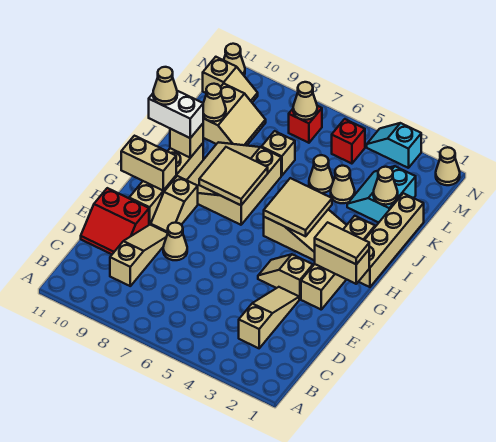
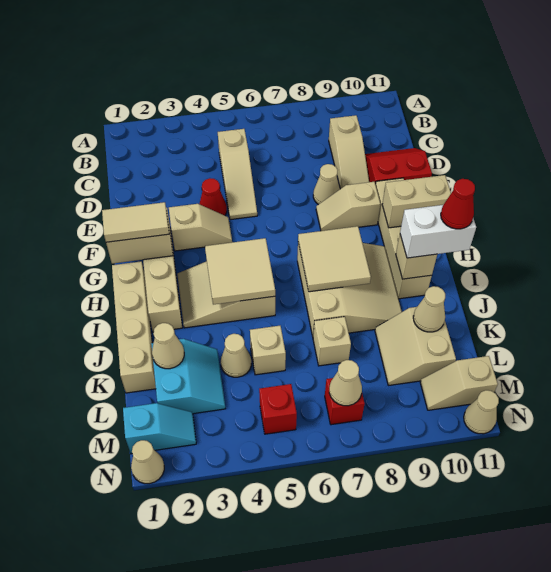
tan 1x3 slope [239,287,299,348] -> tan 1x3 slope moved to [218,129,257,220]
none -> red 1x1 cone [200,178,227,215]
tan 1x2 slope [151,176,198,233] -> tan 1x2 slope turned to [316,182,380,231]
tan 1x1 cone [153,67,177,105] -> red 1x1 cone [441,179,475,229]
tan 1x1 cone [309,155,333,193] -> tan 1x1 brick [250,326,286,375]
cyan 1x2 slope [367,123,421,168] -> cyan 1x2 slope moved to [123,403,196,454]

